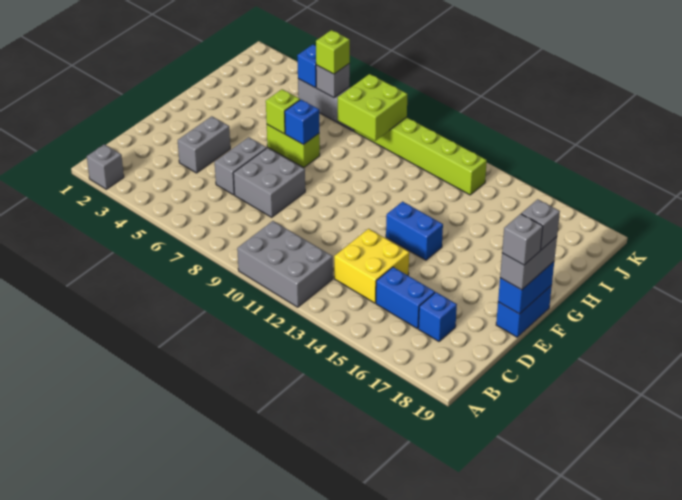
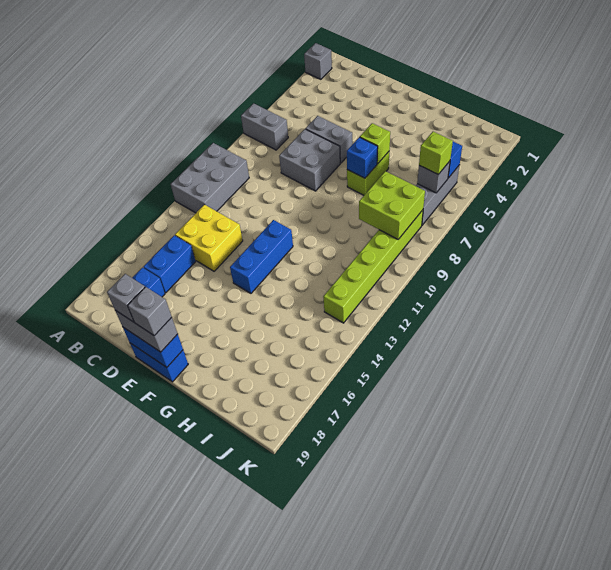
grey 1x2 brick [178,116,230,173] -> grey 1x2 brick moved to [241,103,288,150]
blue 1x2 brick [386,202,443,260] -> blue 1x3 brick [230,220,293,293]

